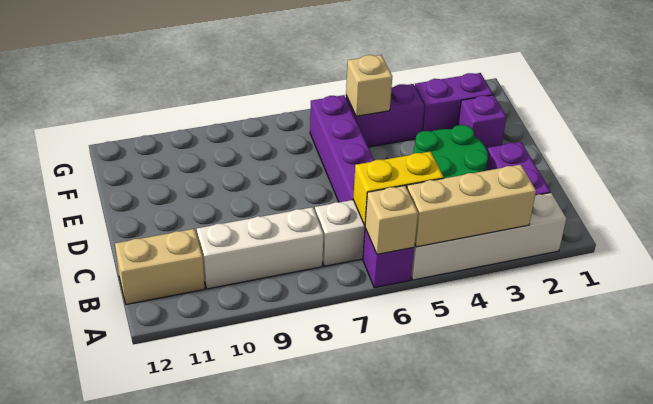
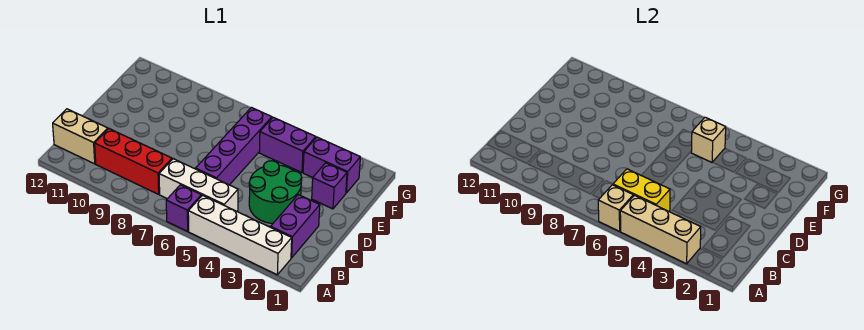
white 1x3 brick [197,207,323,289] -> red 1x3 brick [95,129,172,194]

